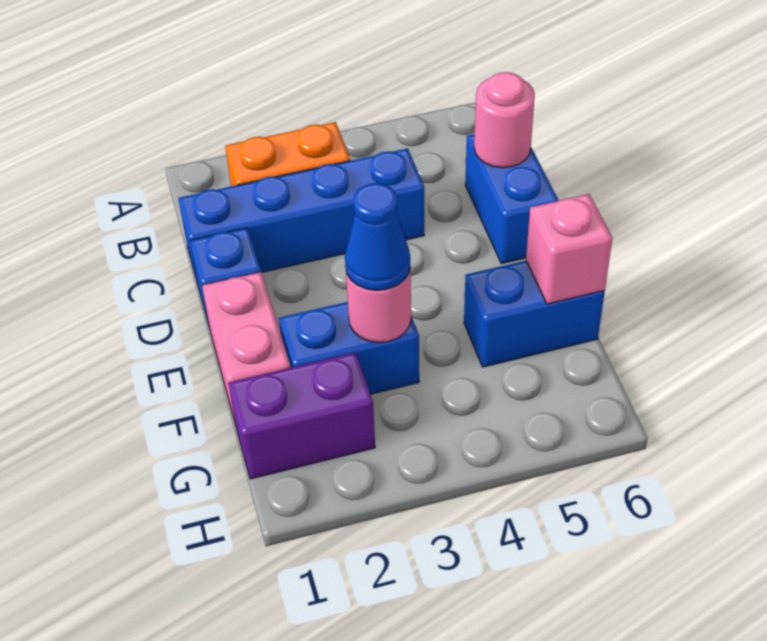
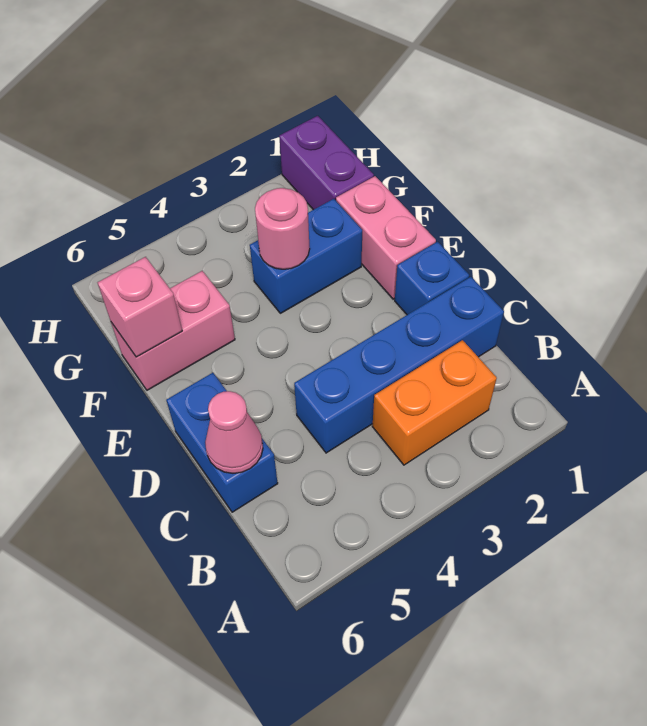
pink 1x1 round brick [474,72,535,168] -> pink 1x1 cone [205,391,263,473]
blue 1x1 cone [345,183,410,290] -> none
blue 1x2 brick [464,261,605,367] -> pink 1x2 brick [111,271,235,390]
purple 1x2 brick [229,353,375,479] -> purple 1x2 brick turned to [279,116,374,210]

